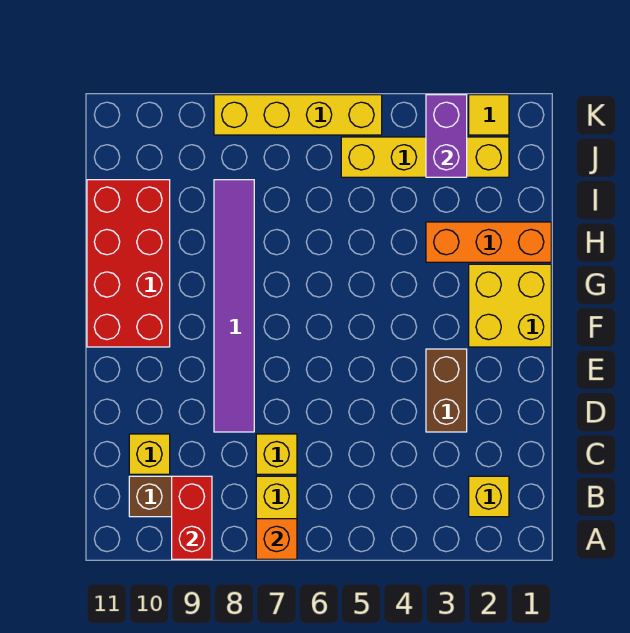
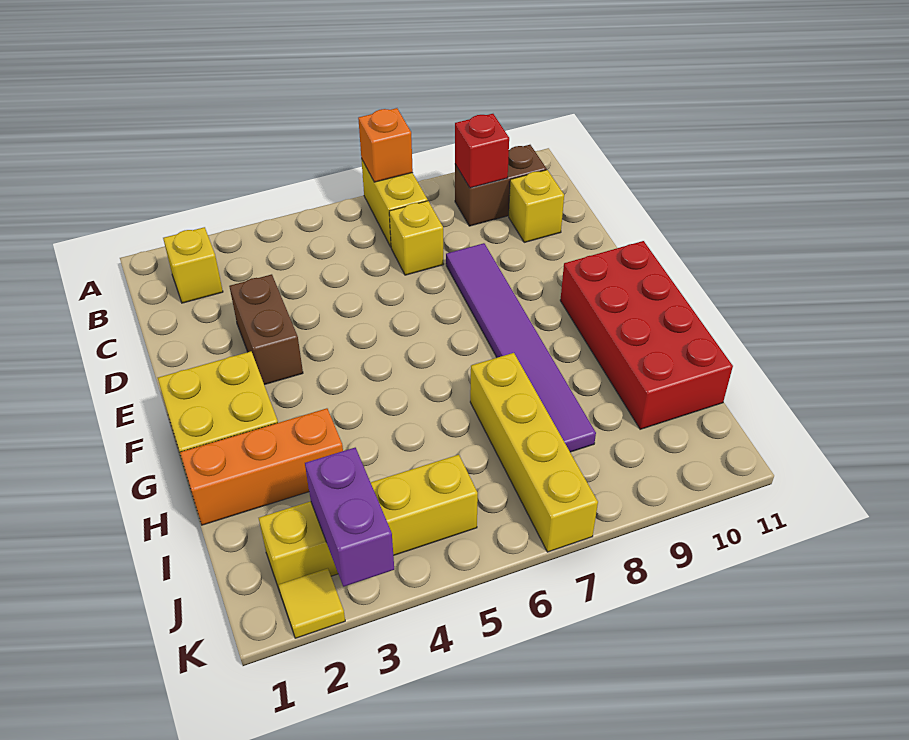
red 1x2 brick [172,476,212,559] -> red 1x1 brick [455,114,509,188]
yellow 1x4 brick [214,95,382,135] -> yellow 1x4 brick turned to [470,353,598,552]

